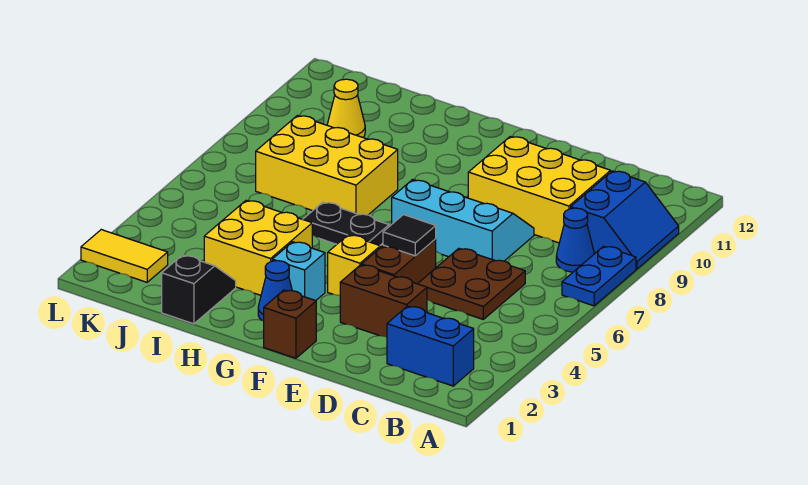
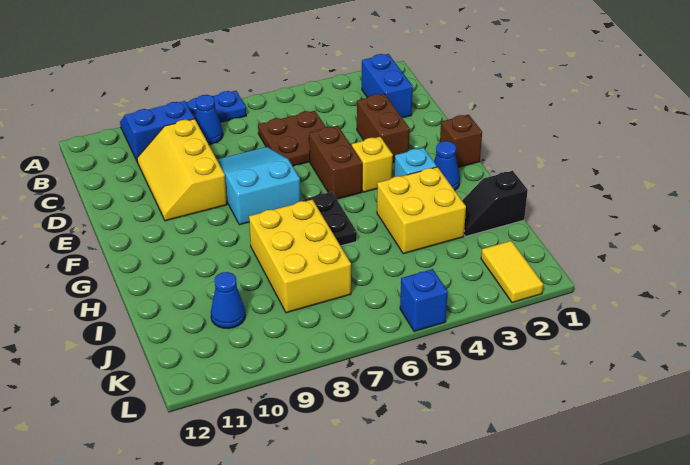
yellow 2x3 brick [468,136,611,243] -> yellow 2x3 slope [137,119,227,221]
cyan 2x3 slope [392,179,534,261] -> cyan 2x3 slope turned to [217,147,300,225]
brown 1x2 brick [362,239,436,284] -> brown 1x2 brick turned to [309,126,362,199]
black 1x1 tile [383,215,436,256] -> none
yellow 1x1 cone [327,79,365,137] -> blue 1x1 cone [211,272,245,329]
none -> blue 1x1 brick [400,269,448,332]

